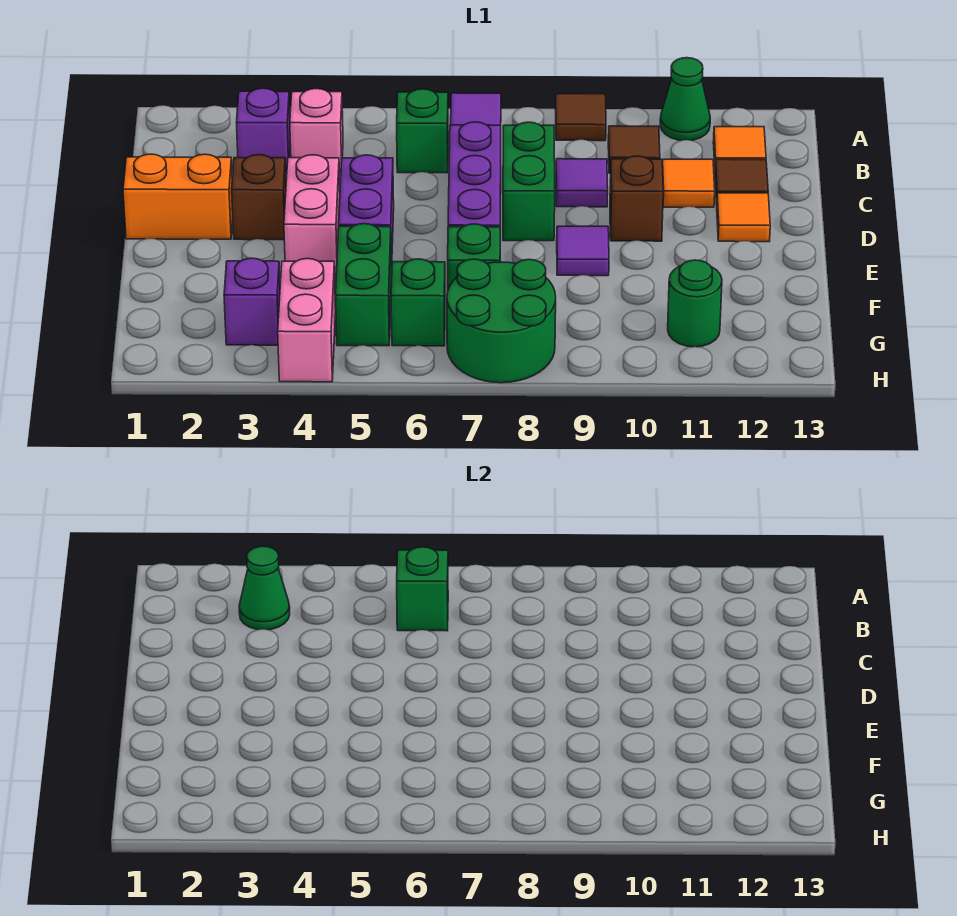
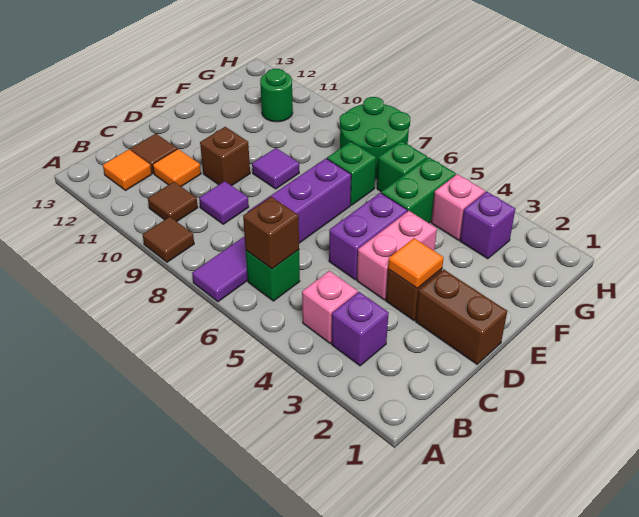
green 1x1 cone [660,58,710,140] -> none
green 1x1 cone [239,546,290,630] -> none
green 1x1 brick [397,547,448,631] -> brown 1x1 brick [243,197,299,269]
green 1x2 brick [503,122,555,241] -> none
orange 1x2 brick [123,154,233,239] -> brown 1x2 brick [416,270,507,364]
orange 1x1 tile [717,193,770,242] -> orange 1x1 tile moved to [388,238,444,288]
pink 1x2 brick [278,259,336,382] -> pink 1x1 brick [431,174,485,240]

